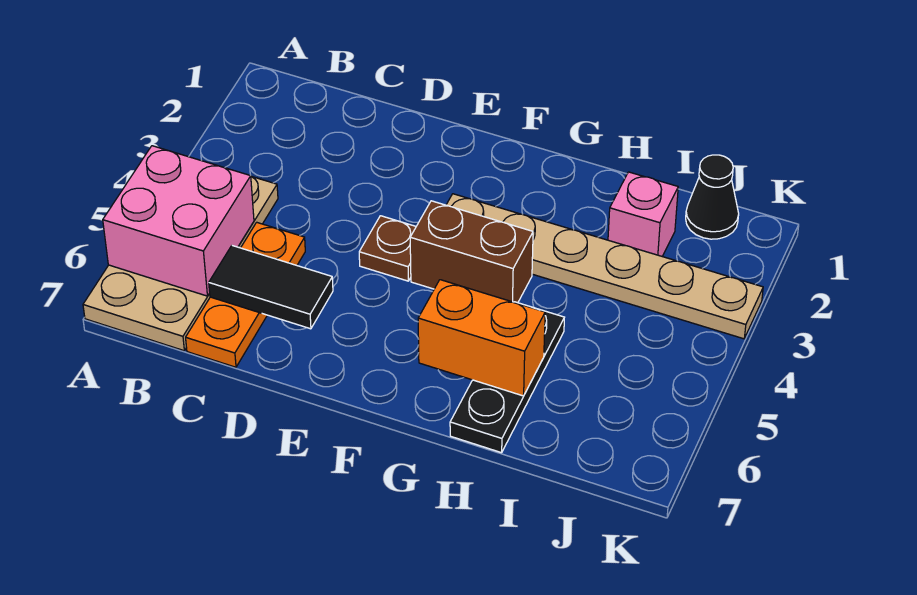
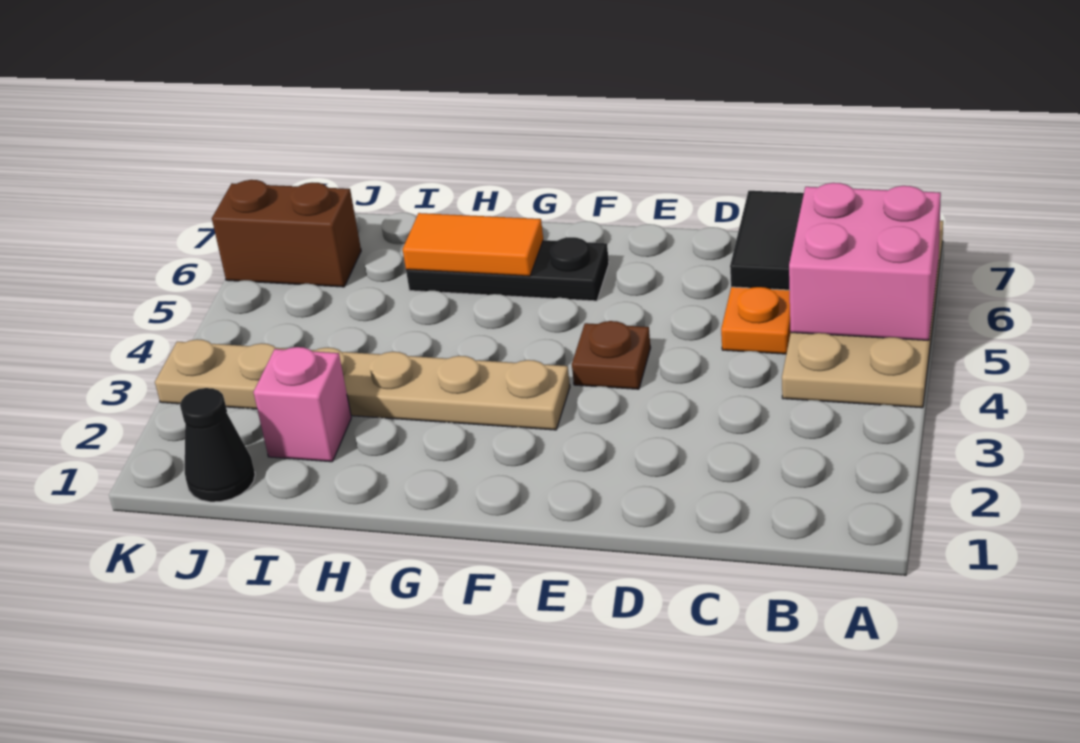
black 1x2 tile [209,246,333,329] -> black 1x2 tile turned to [730,191,804,290]
brown 1x2 brick [410,201,533,303] -> brown 1x2 brick moved to [212,180,361,287]
orange 1x2 brick [418,280,545,396] -> orange 1x2 tile [403,213,543,276]
black 1x3 plate [450,302,564,453] -> black 1x3 plate turned to [406,237,609,301]

